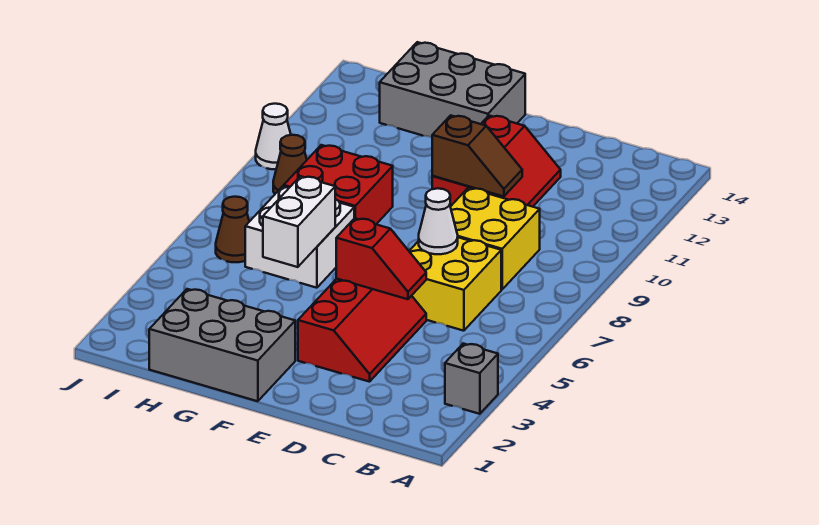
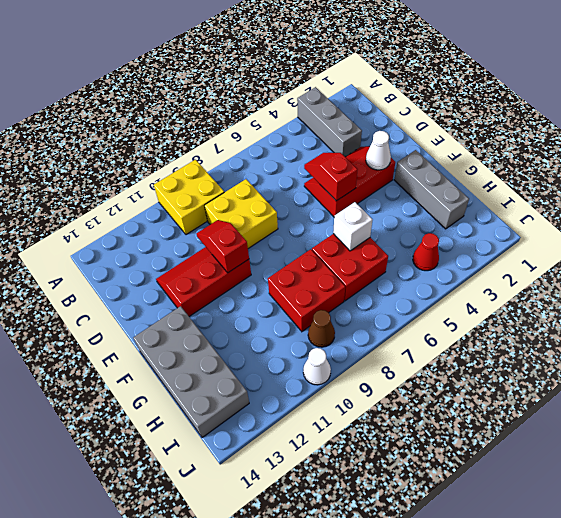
grey 1x1 brick [445,344,498,414] -> grey 1x3 brick [297,87,362,157]
yellow 2x2 brick [409,237,501,331] -> yellow 2x2 brick moved to [154,160,224,235]
white 1x1 cone [419,188,458,254] -> white 1x1 cone moved to [366,131,391,170]
brown 1x2 slope [432,115,522,197] -> red 1x2 slope [197,220,249,273]
grey 2x3 brick [149,289,295,401] -> grey 1x3 brick [394,150,469,229]
grey 2x3 brick [380,42,525,138] -> grey 2x4 brick [133,306,249,438]
white 1x2 brick [263,176,335,267] -> white 1x1 brick [333,202,372,251]
white 2x2 brick [245,186,354,288] -> red 2x2 brick [312,234,388,301]
none -> red 1x1 cone [413,233,439,271]
brown 1x1 cone [216,197,249,262] -> none

